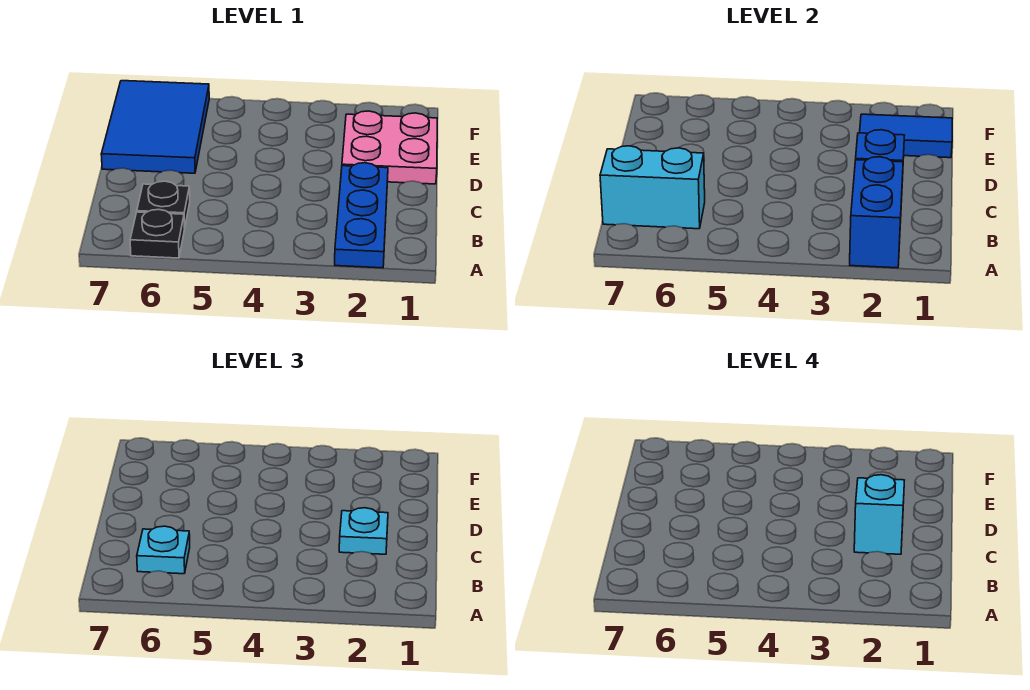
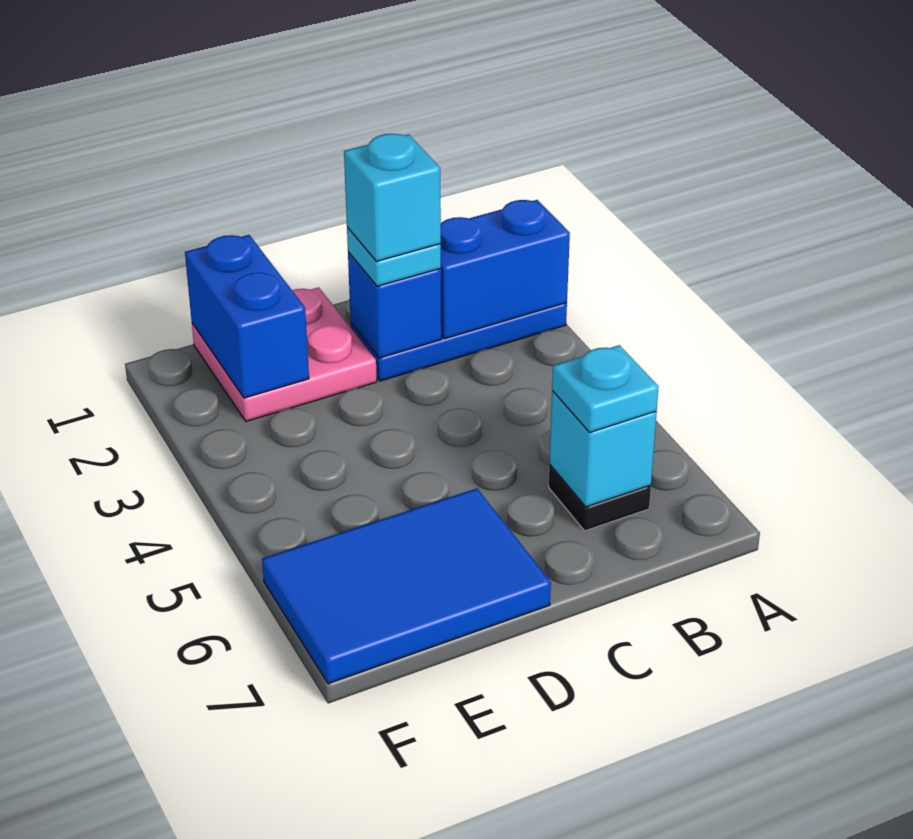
black 1x1 plate [130,209,184,258] -> none
cyan 1x2 brick [600,146,705,229] -> cyan 1x1 brick [549,391,657,507]
blue 1x2 tile [860,114,952,158] -> blue 1x2 brick [185,235,309,398]

